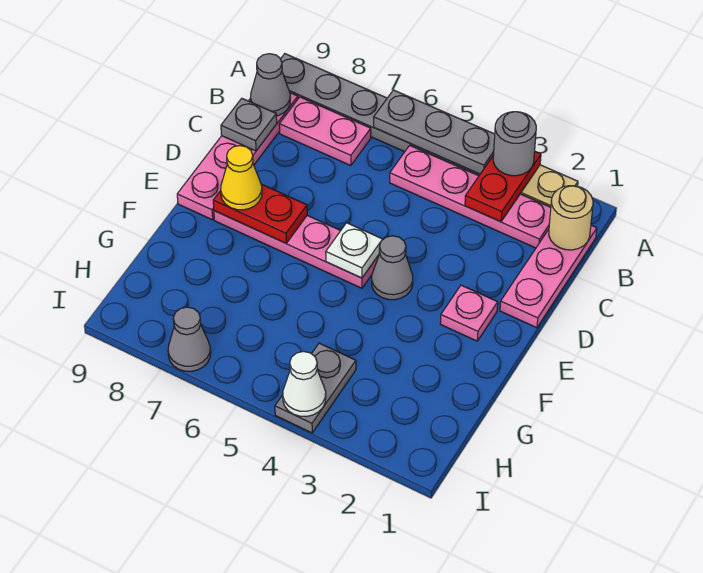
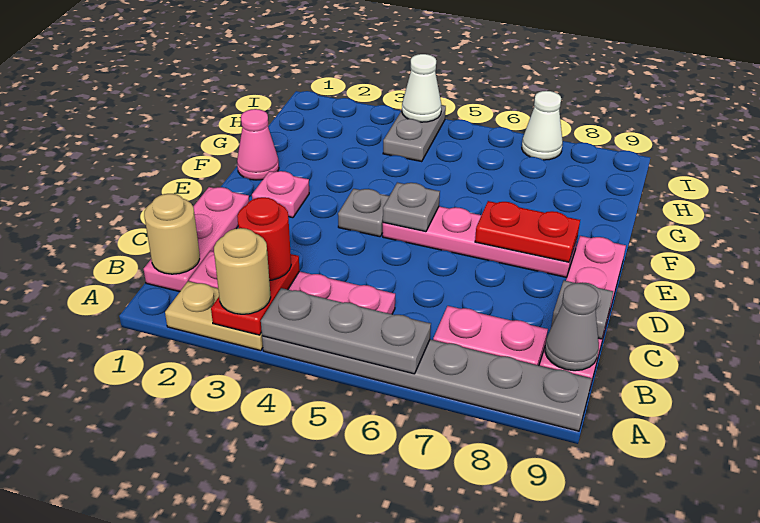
grey 1x1 round brick [493,112,536,176] -> tan 1x1 round brick [214,228,271,314]
none -> red 1x1 round brick [237,197,291,280]
grey 1x1 cone [372,236,413,300] -> grey 1x1 plate [338,189,389,237]
white 1x1 plate [326,223,383,278] -> grey 1x1 plate [383,183,440,232]
yellow 1x1 cone [221,146,262,210] -> none
none -> pink 1x1 cone [237,109,279,180]
grey 1x1 cone [168,307,211,371] -> white 1x1 cone [522,91,563,160]

